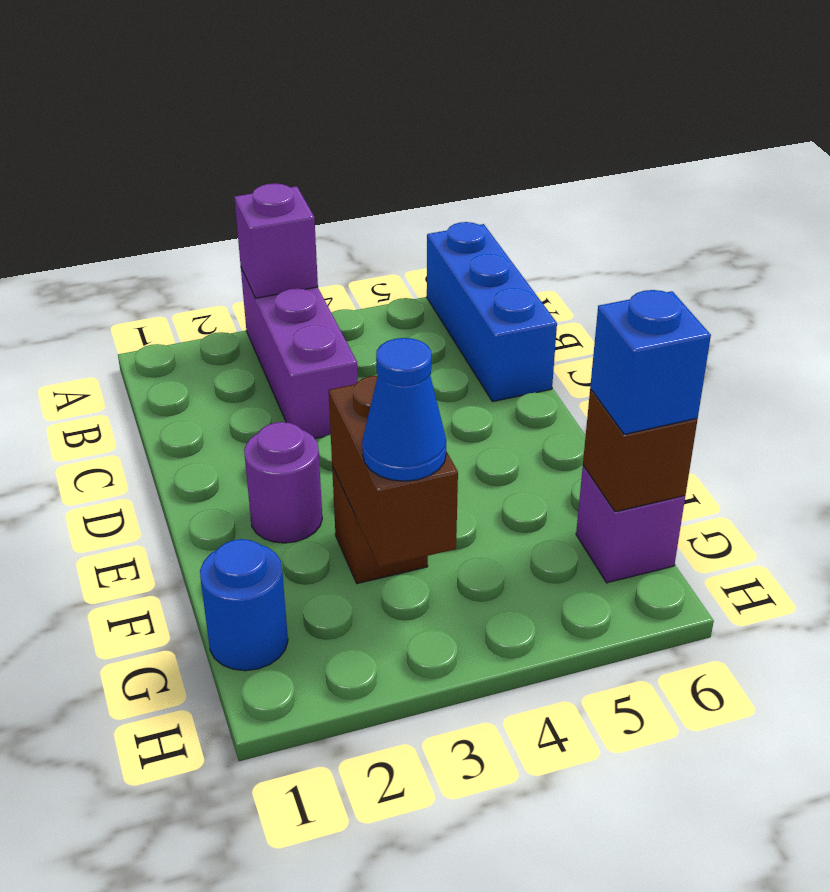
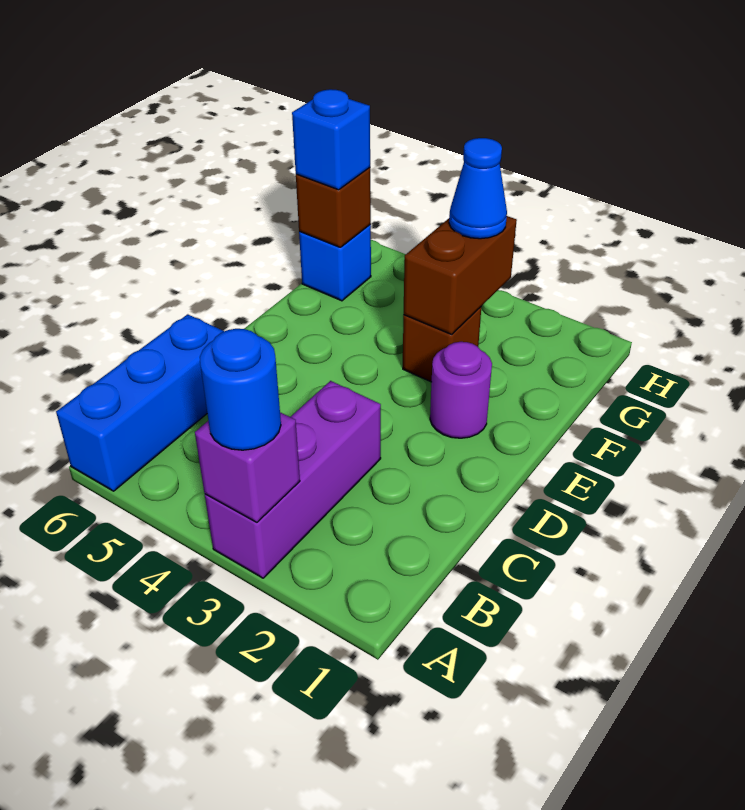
blue 1x1 round brick [200,539,288,671] -> blue 1x1 round brick moved to [200,329,281,450]
purple 1x1 brick [576,465,685,583] -> blue 1x1 brick [299,225,371,301]

